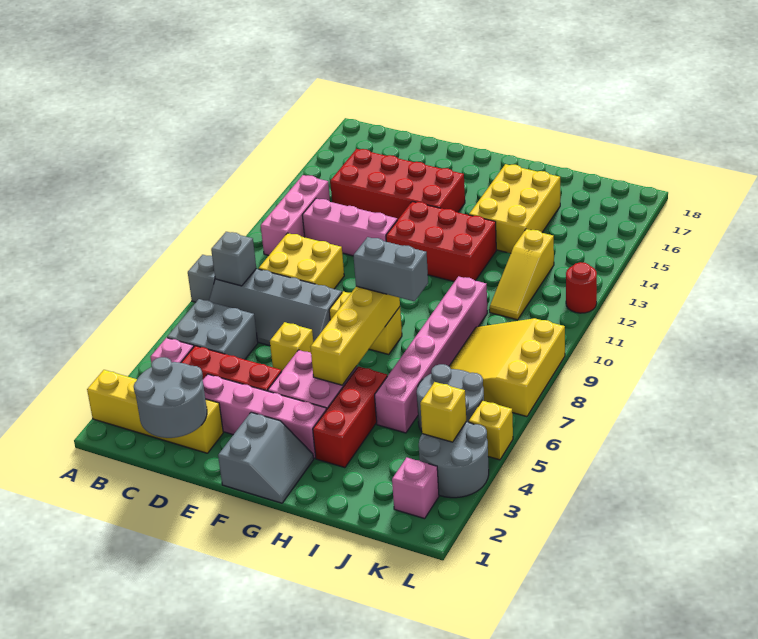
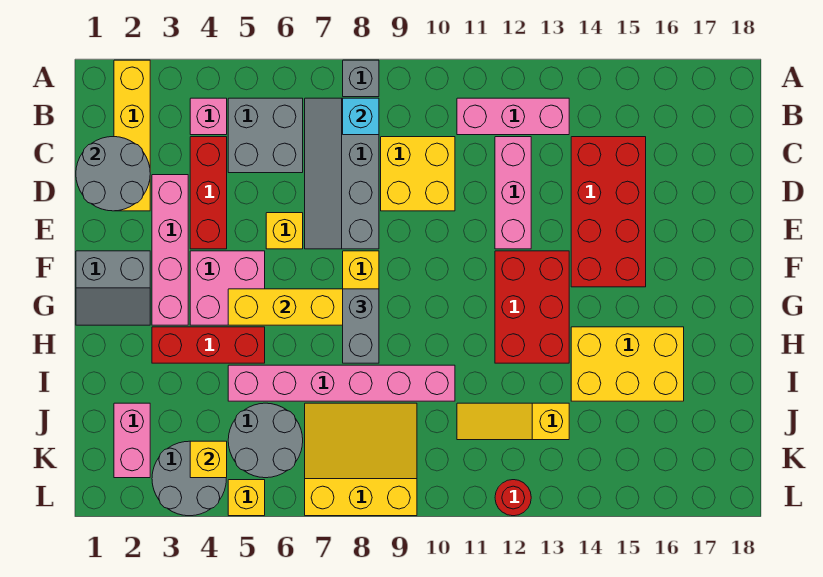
grey 1x1 brick [211,232,256,286] -> cyan 1x1 brick [343,98,379,135]
pink 1x1 brick [392,458,439,519] -> pink 1x2 brick [114,403,150,478]

